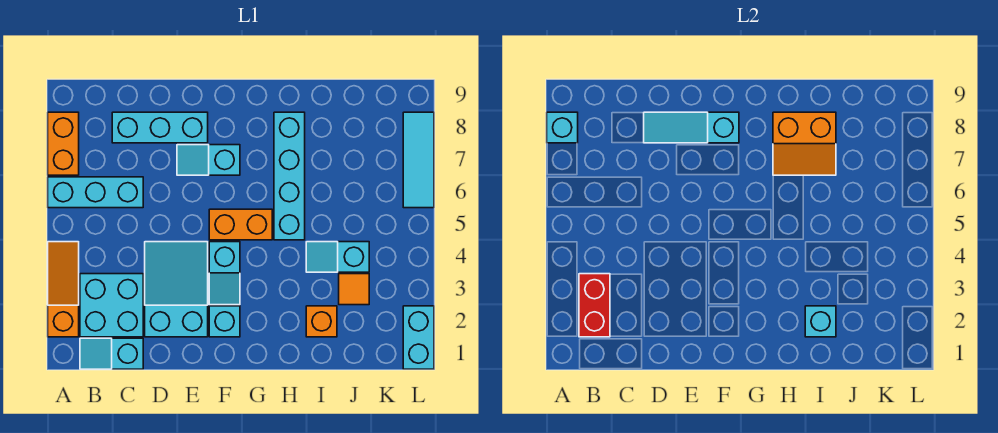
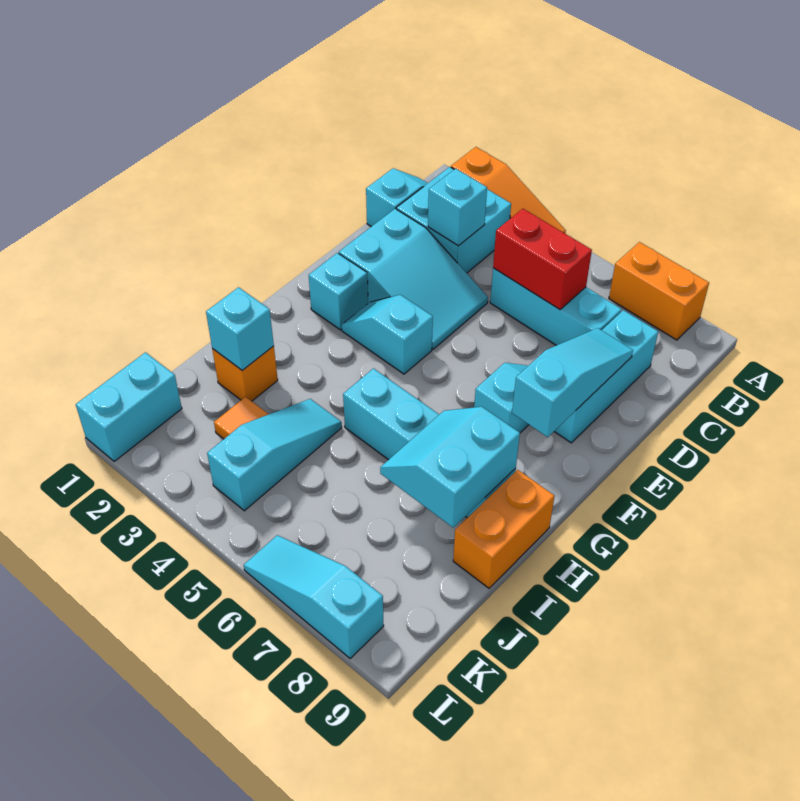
cyan 1x3 brick [48,177,143,208] -> cyan 1x3 brick turned to [490,268,622,345]
cyan 1x1 brick [547,112,578,143] -> cyan 1x1 brick moved to [428,169,487,246]
red 1x2 brick [579,274,610,337] -> red 1x2 brick moved to [493,209,592,309]
orange 1x2 brick [209,209,272,240] -> orange 1x2 brick moved to [453,470,554,588]
orange 2x2 slope [773,112,836,175] -> cyan 2x2 slope [380,407,520,527]
cyan 1x2 slope [306,242,369,272] -> cyan 1x3 slope [207,399,342,511]
cyan 1x2 brick [403,306,434,369] -> cyan 1x2 brick turned to [76,352,182,462]
cyan 1x3 tile [403,112,434,208] -> cyan 1x3 slope [244,535,384,658]

